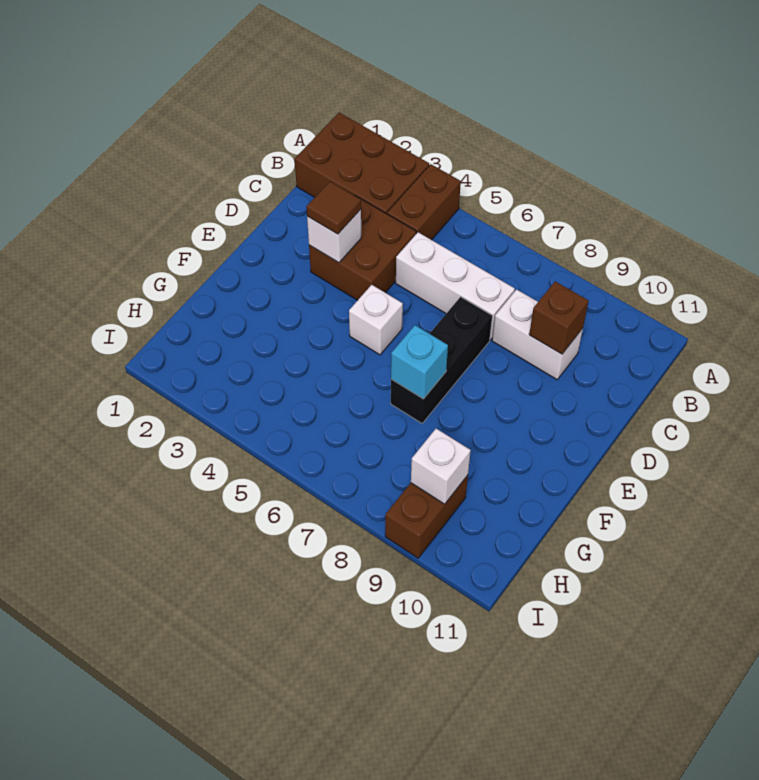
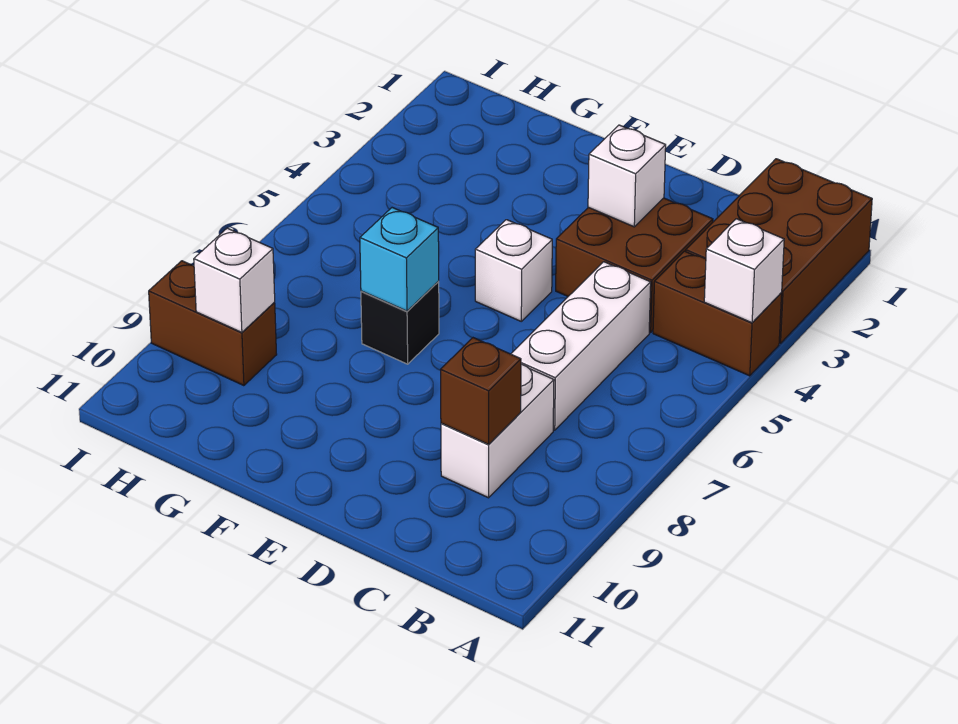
none -> white 1x1 brick [704,219,784,323]
brown 1x1 tile [306,182,361,234] -> none
black 1x3 brick [391,297,492,423] -> black 1x1 brick [361,282,439,364]

